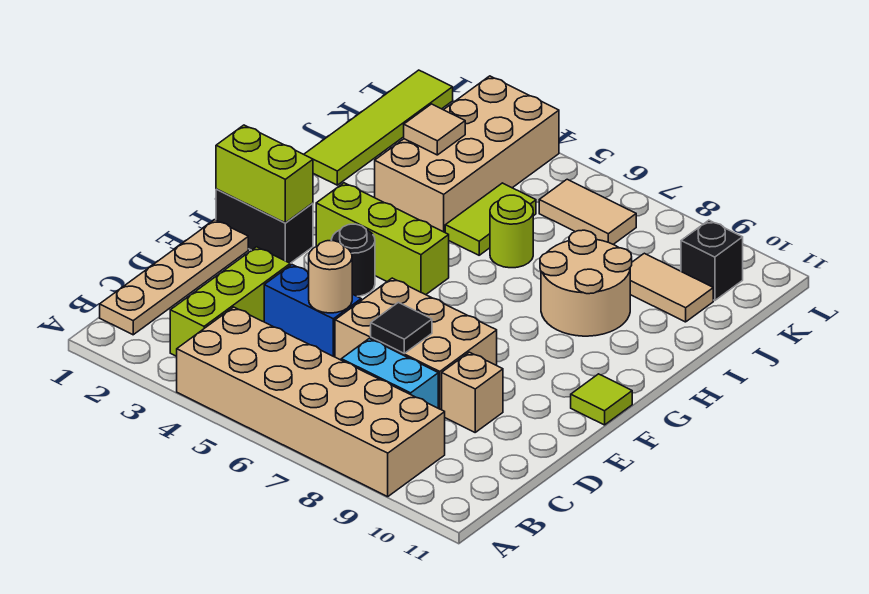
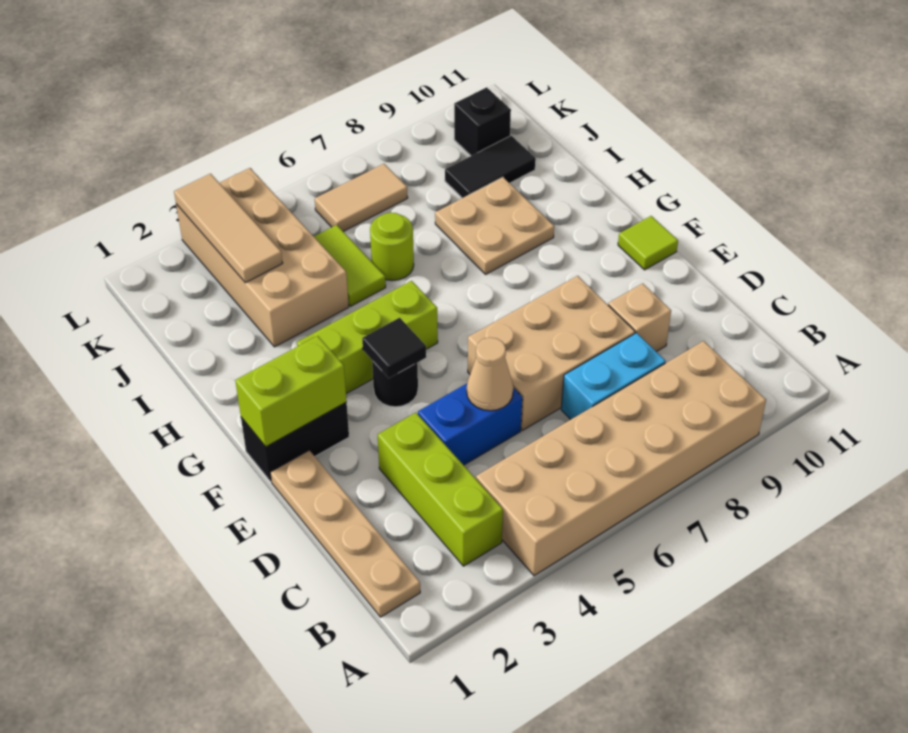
tan 1x1 round brick [309,240,352,313] -> tan 1x1 cone [467,338,513,411]
black 1x1 tile [371,302,432,353] -> black 1x1 tile moved to [362,318,426,378]
tan 2x2 round brick [540,230,632,336] -> tan 2x2 plate [435,177,554,274]
lime 1x4 tile [304,70,453,185] -> none
tan 1x1 tile [404,104,465,155] -> tan 1x3 tile [174,174,283,283]
tan 1x2 tile [630,253,713,322] -> black 1x2 tile [445,136,536,198]

